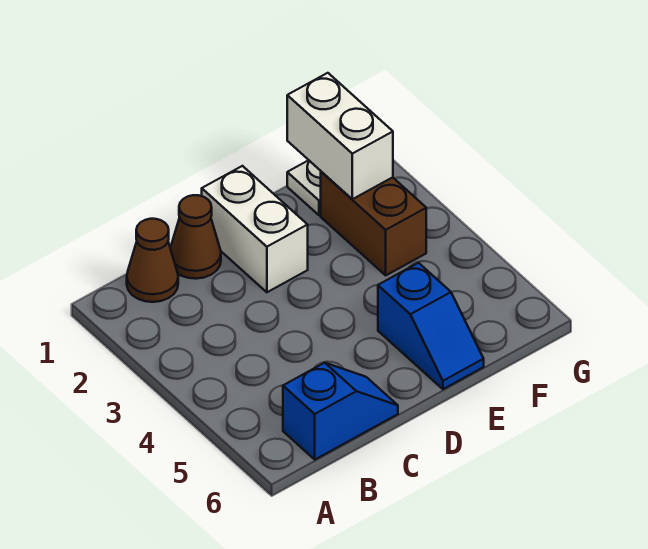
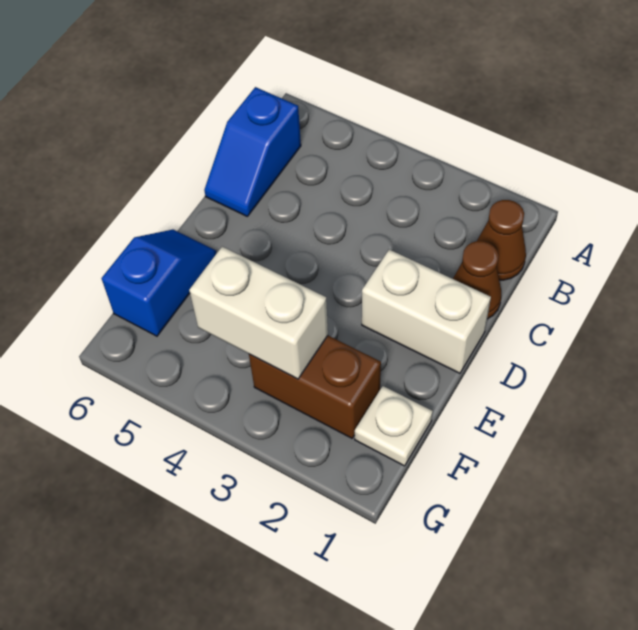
blue 1x2 slope [378,263,484,389] -> blue 1x2 slope turned to [102,230,217,336]
white 1x2 brick [287,73,393,199] -> white 1x2 brick moved to [189,247,328,379]

